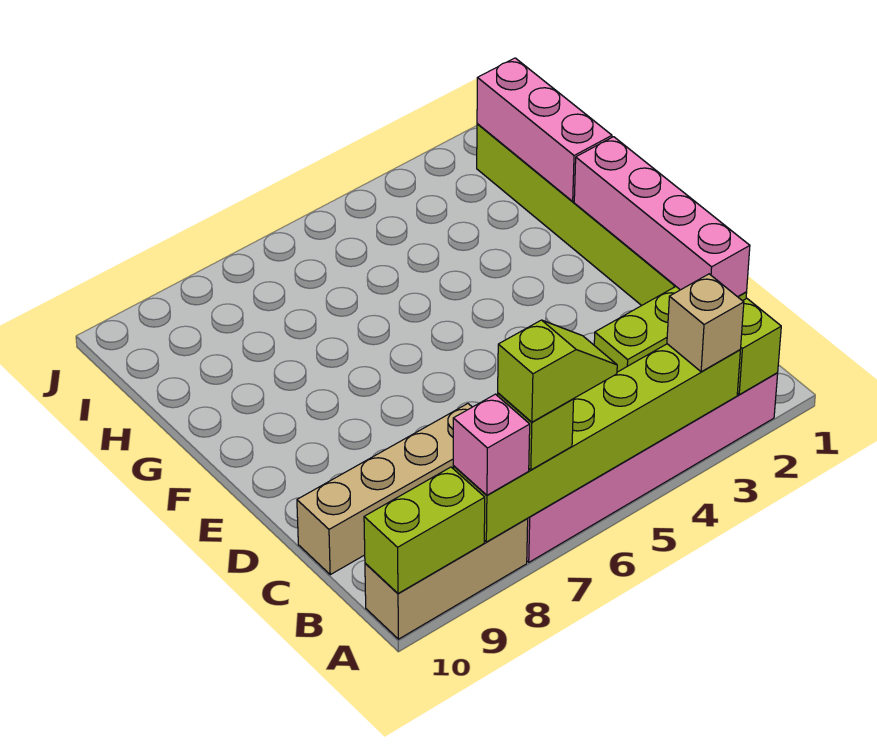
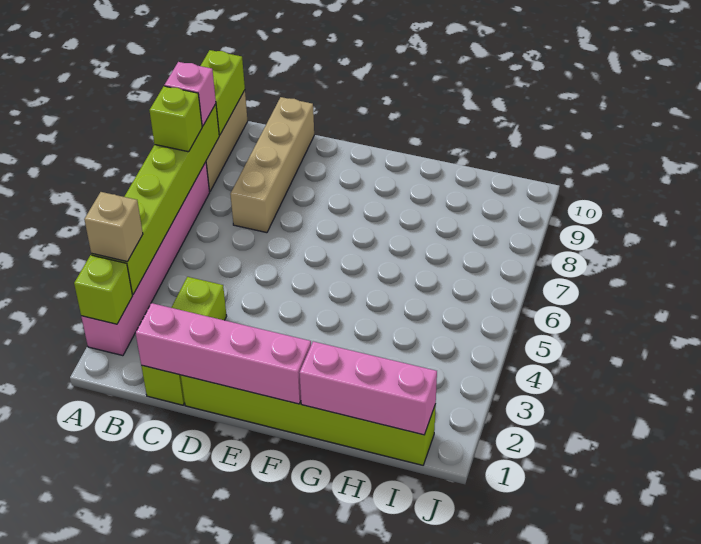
lime 1x2 slope [498,320,617,422] -> none

